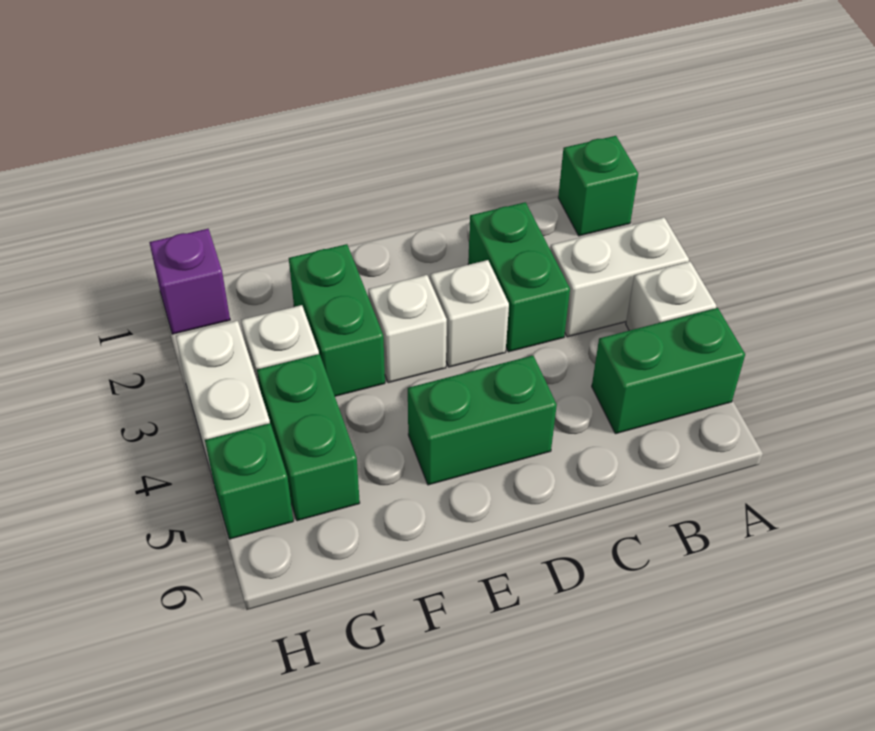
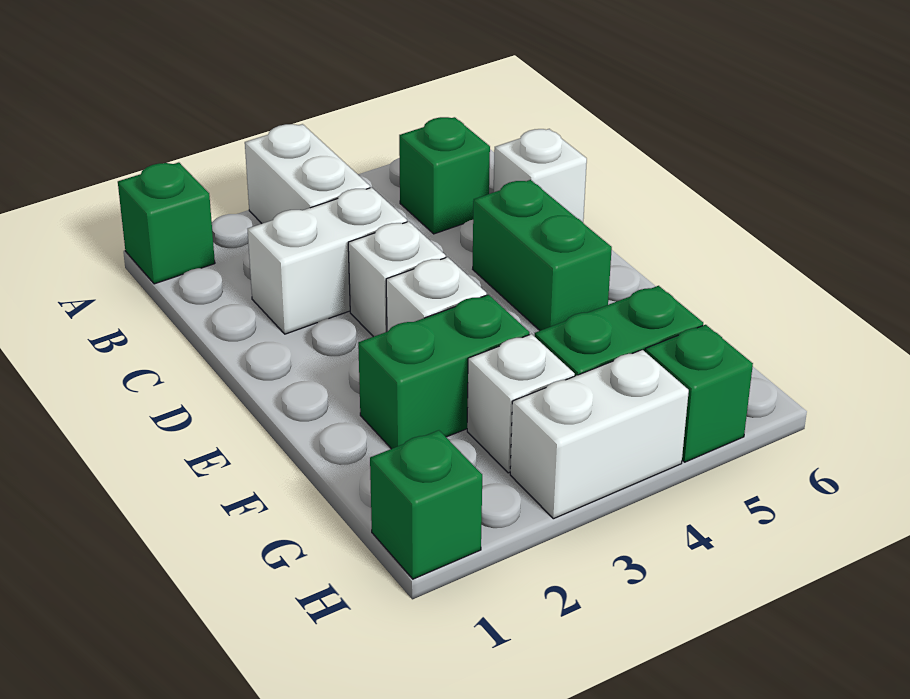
white 1x1 brick [626,262,716,331] -> white 1x1 brick moved to [494,129,587,222]
green 1x2 brick [592,308,745,434] -> green 1x1 brick [399,117,490,234]
green 1x2 brick [468,202,570,352] -> white 1x2 brick [248,187,407,334]
purple 1x1 brick [149,229,230,334] -> green 1x1 brick [370,430,482,579]

